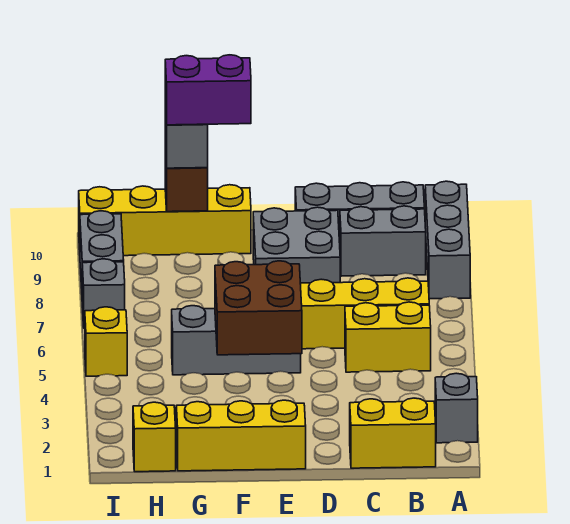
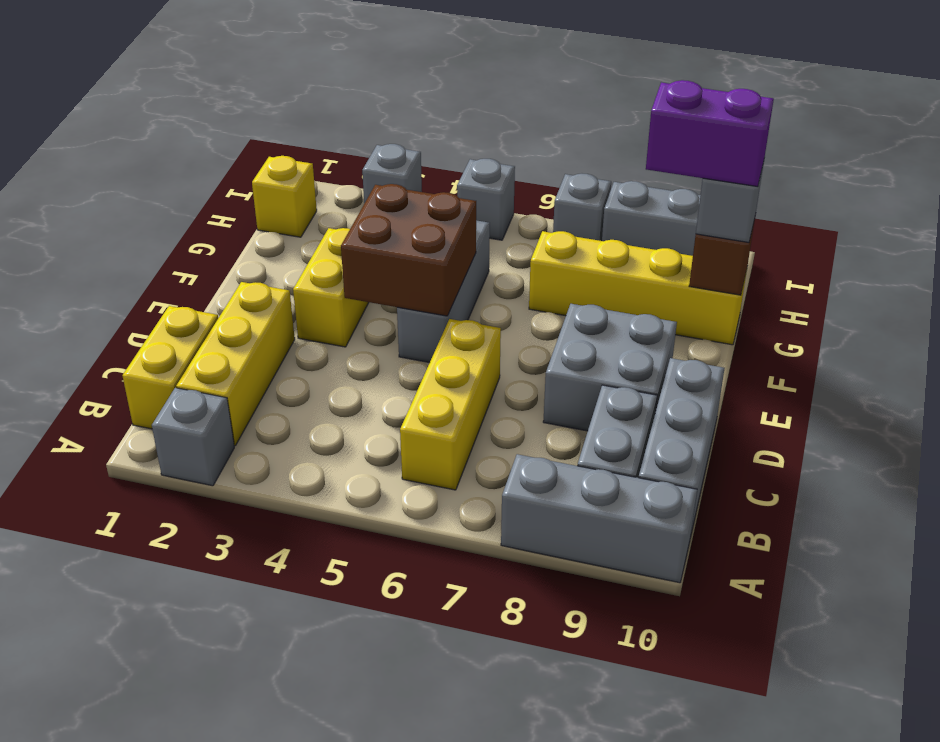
yellow 1x2 brick [345,302,431,372] -> yellow 1x2 brick moved to [293,228,369,347]
yellow 1x3 brick [176,400,306,471] -> yellow 1x3 brick moved to [176,282,295,446]
yellow 1x4 brick [79,185,251,256] -> yellow 1x4 brick turned to [529,231,747,345]
purple 1x2 brick [165,55,251,125] -> purple 1x2 brick turned to [646,80,774,187]
none -> grey 1x1 brick [362,144,422,203]
yellow 1x1 brick [85,307,127,376] -> grey 1x1 brick [457,159,515,240]

